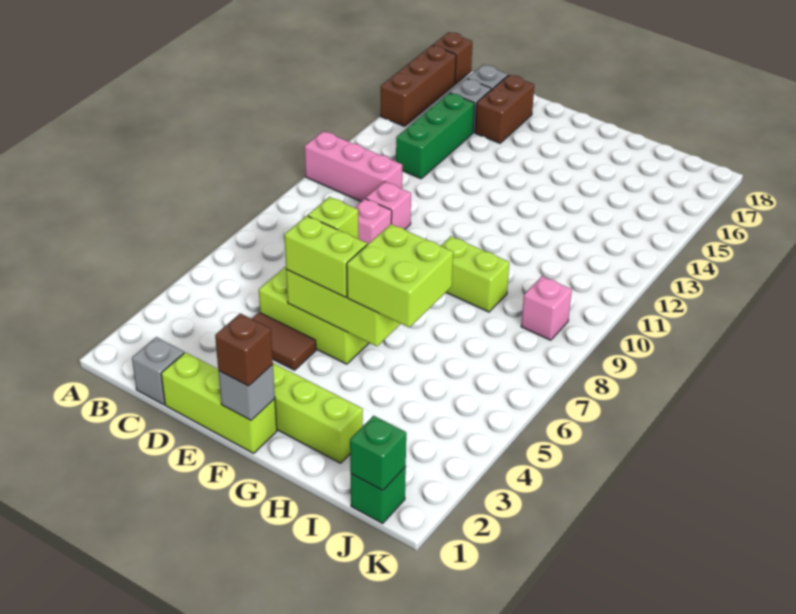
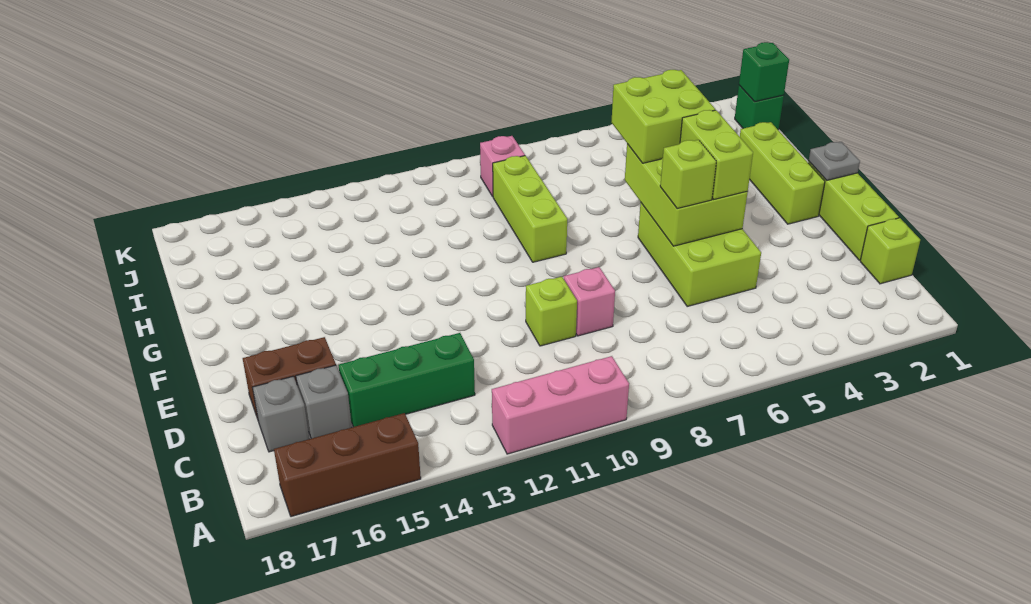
pink 1x3 brick [305,131,402,201] -> pink 1x3 brick turned to [492,356,629,454]
brown 1x1 brick [433,32,473,84] -> none
grey 1x1 brick [132,337,184,405] -> lime 1x1 brick [860,218,920,284]
brown 1x2 tile [252,312,316,370] -> none
pink 1x1 brick [366,182,411,229] -> lime 1x1 brick [526,277,577,346]
grey 1x1 brick [218,364,275,420] -> grey 1x1 plate [809,142,860,180]
brown 1x1 brick [215,313,273,386] -> none
lime 1x2 brick [441,236,509,312] -> lime 1x3 brick [493,156,567,262]

